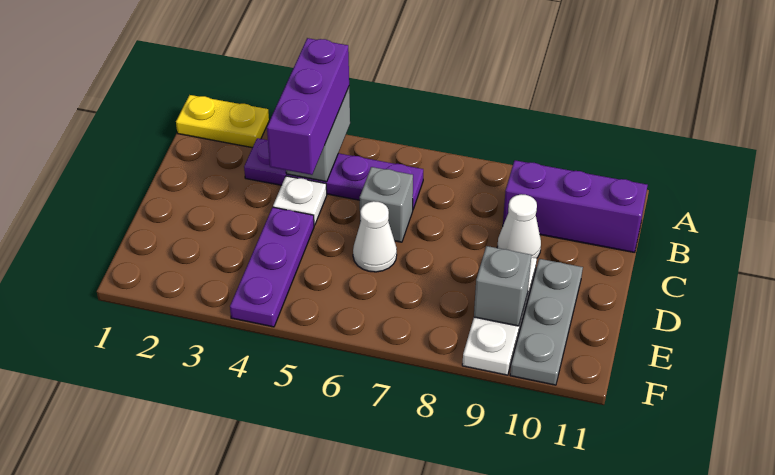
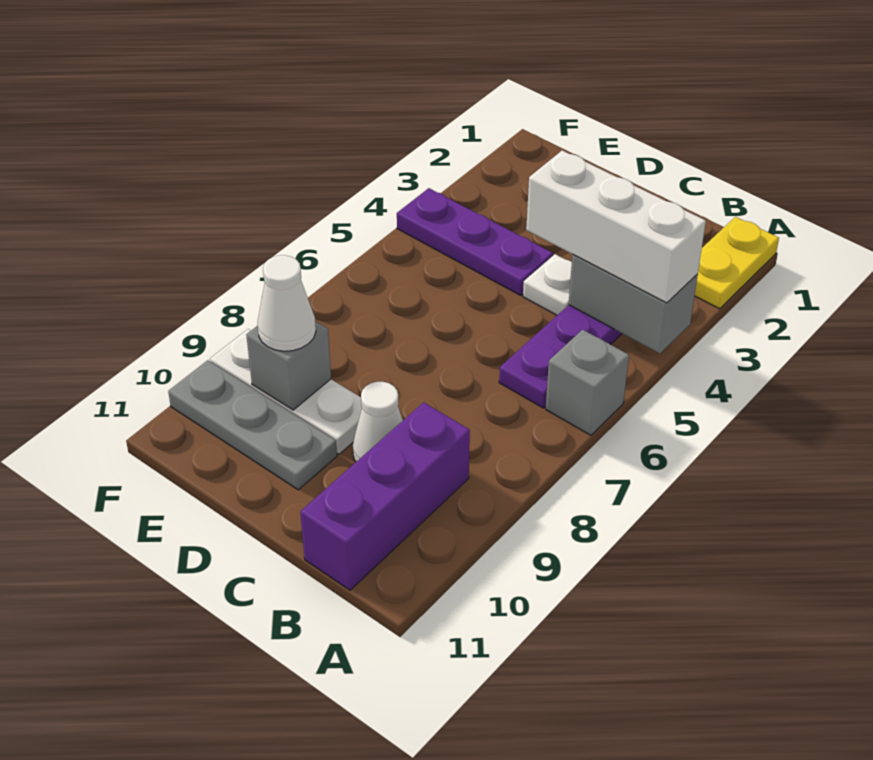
purple 1x3 brick [267,38,349,175] -> white 1x3 brick [526,150,706,303]
grey 1x1 brick [360,167,413,242] -> grey 1x1 brick moved to [546,330,629,435]
white 1x1 cone [353,201,397,272] -> white 1x1 cone moved to [258,255,316,351]

